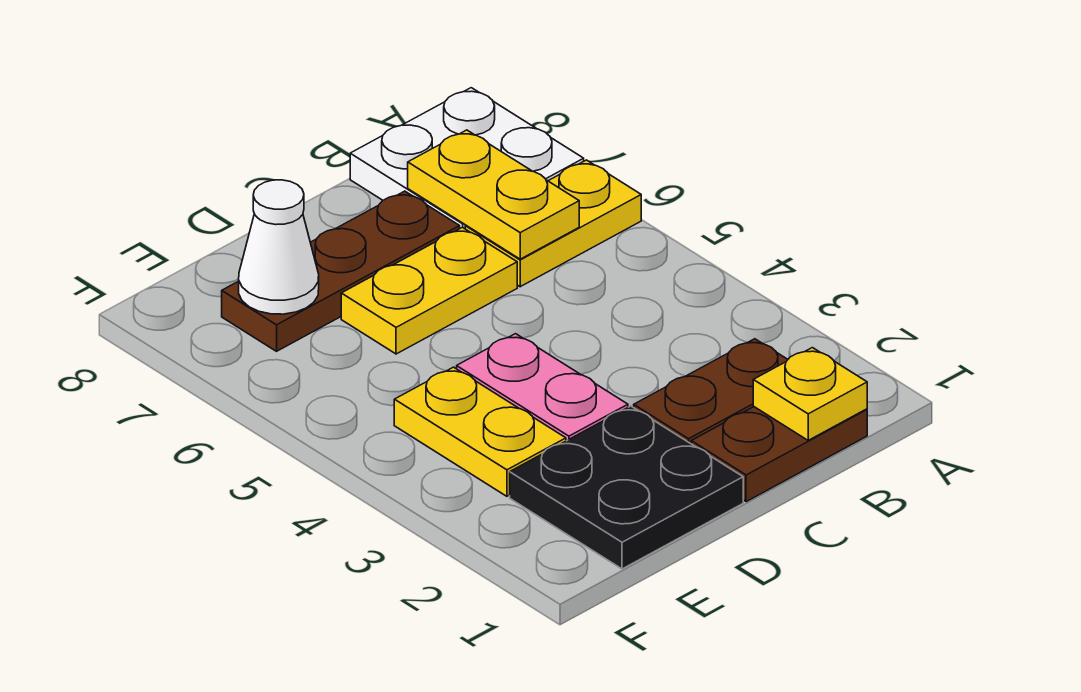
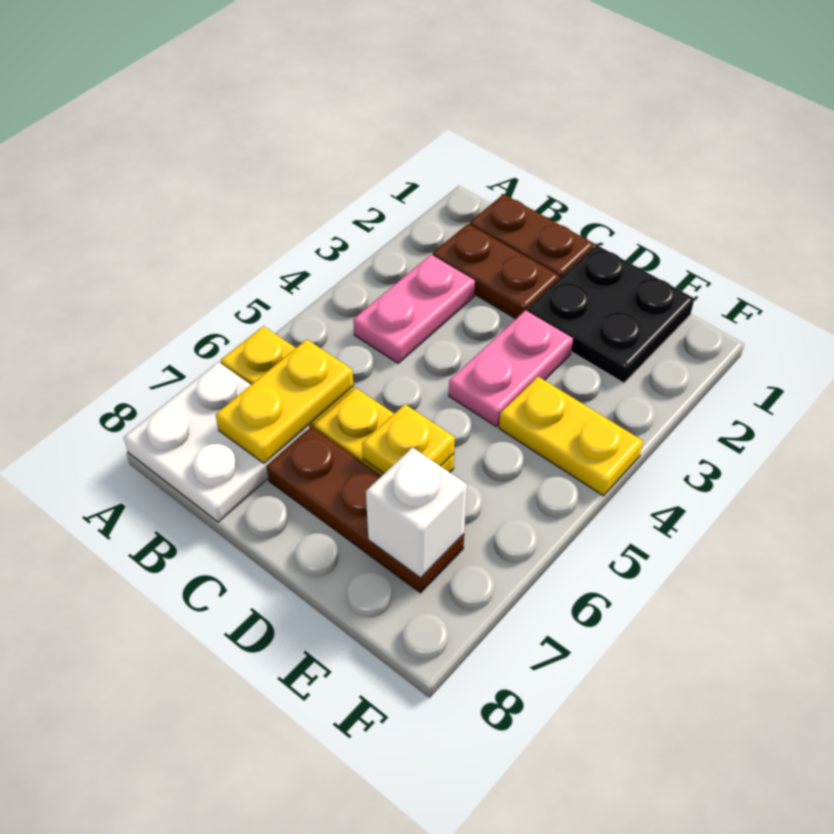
yellow 1x1 plate [753,348,867,440] -> yellow 1x1 plate moved to [362,404,455,473]
none -> pink 1x2 plate [353,255,475,363]
yellow 1x2 plate [394,367,566,496] -> yellow 1x2 plate turned to [499,377,643,496]
white 1x1 cone [239,180,319,314] -> white 1x1 brick [366,447,467,578]

